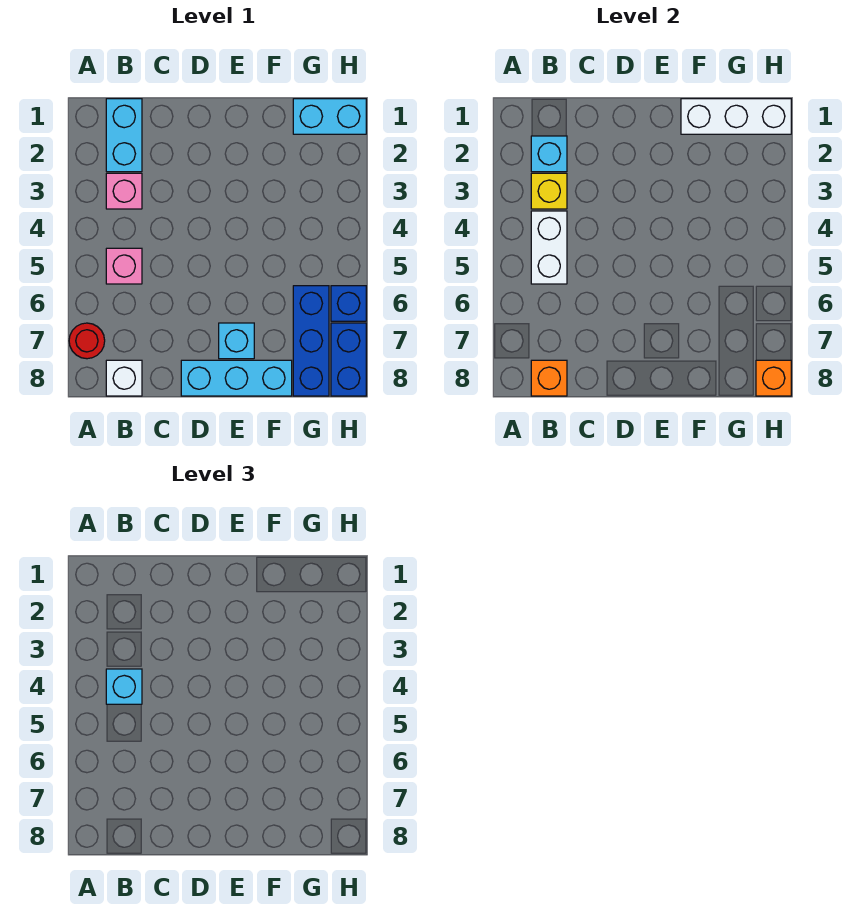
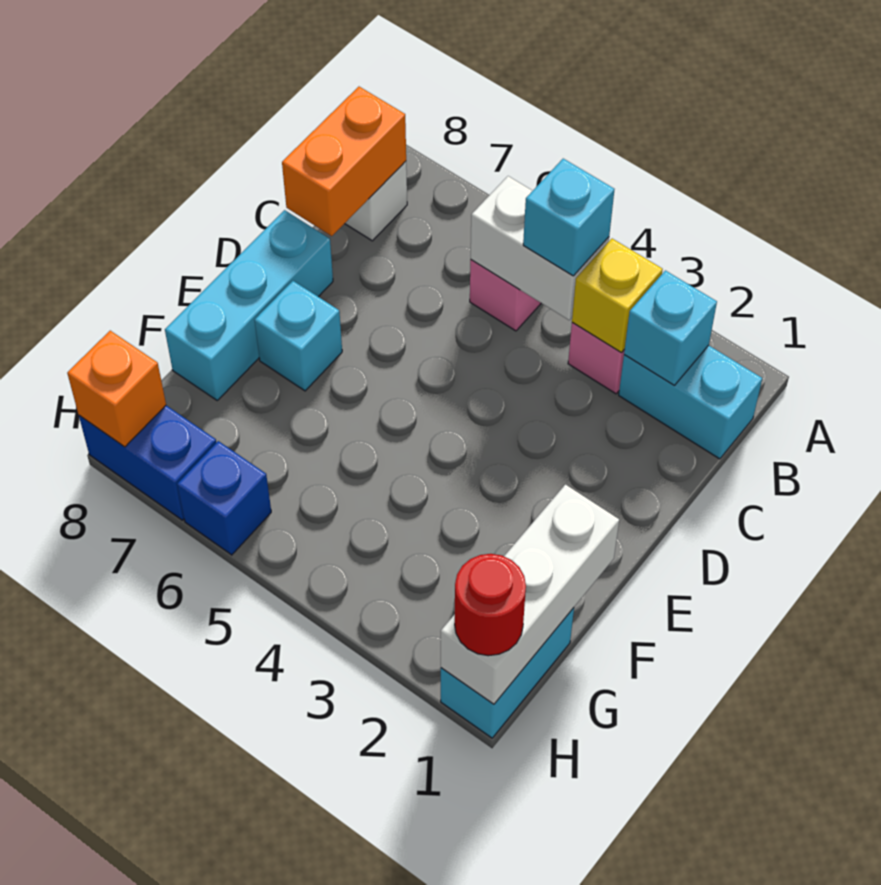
red 1x1 round brick [69,323,105,359] -> red 1x1 round brick moved to [455,554,526,656]
orange 1x1 brick [531,360,567,396] -> orange 1x2 brick [282,87,406,236]
blue 1x3 brick [293,286,329,396] -> none

